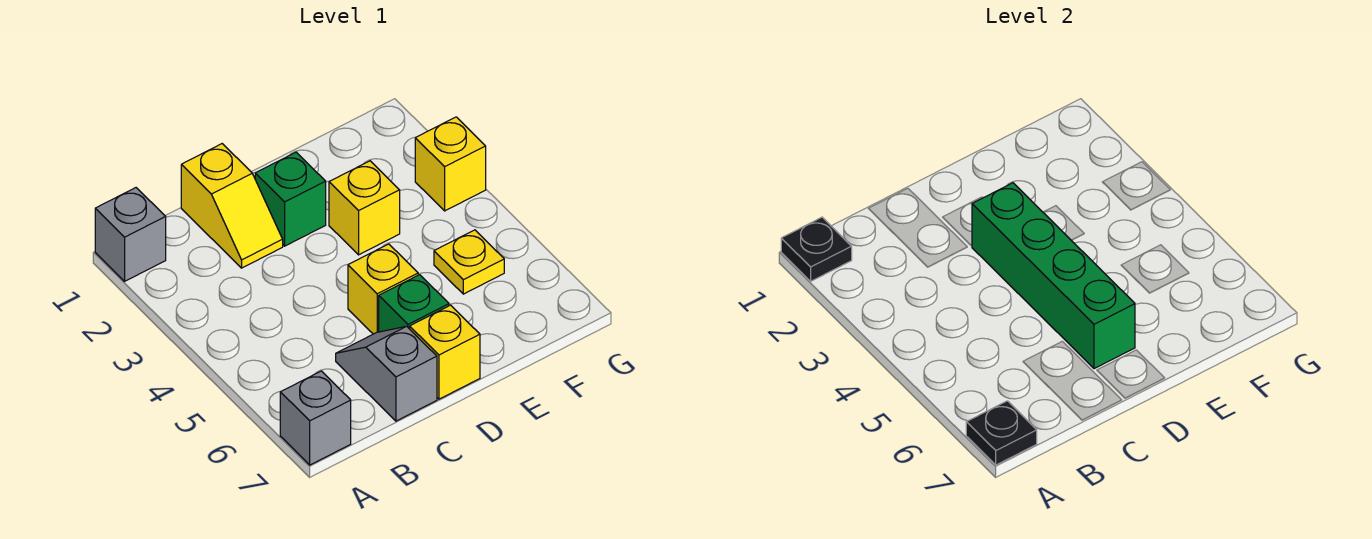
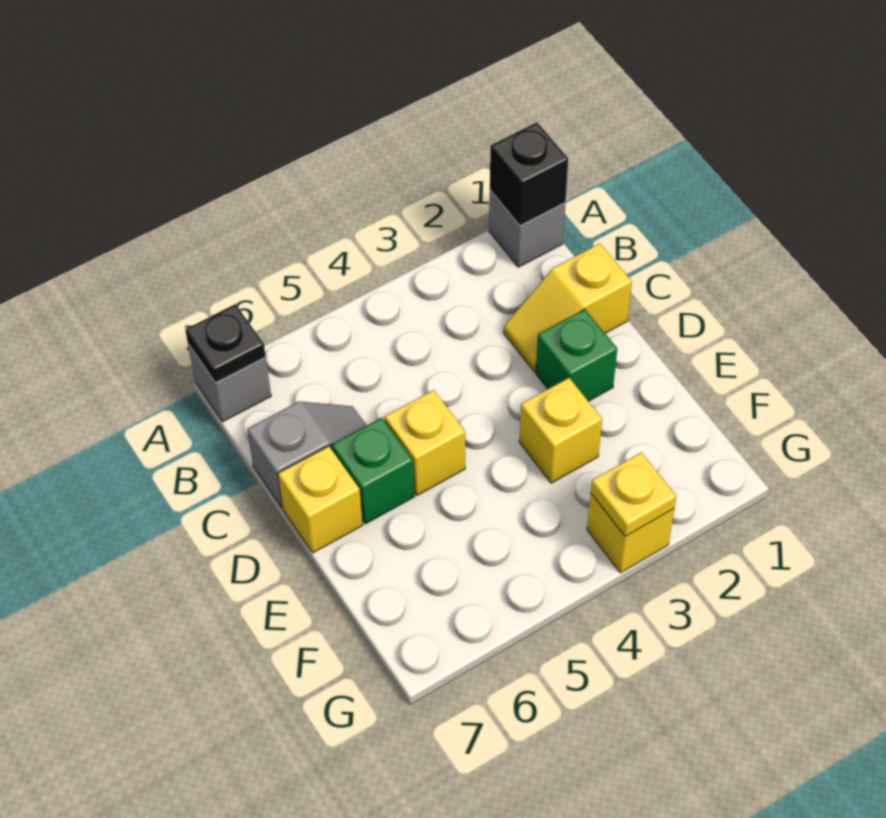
black 1x1 plate [781,217,852,281] -> black 1x1 brick [490,122,568,226]
green 1x4 brick [972,183,1135,369] -> none
yellow 1x1 plate [434,230,504,294] -> yellow 1x1 plate moved to [591,452,677,536]

